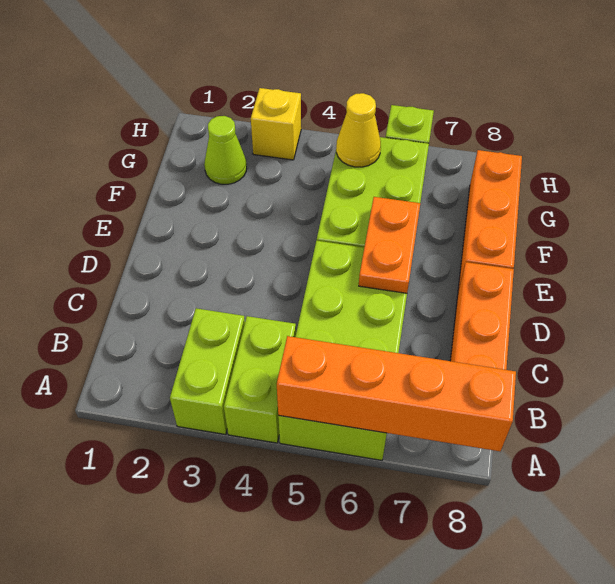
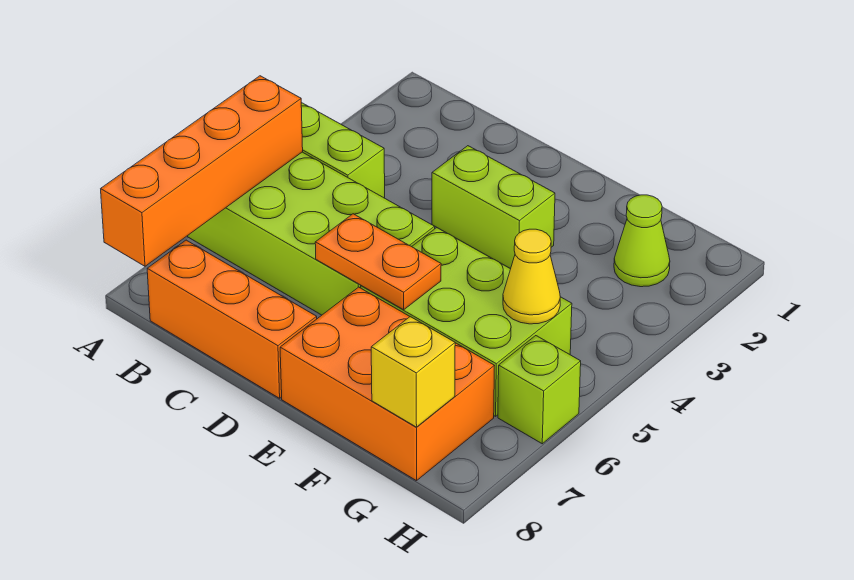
lime 1x2 brick [170,308,245,434] -> lime 1x2 brick moved to [432,146,555,269]
orange 1x3 brick [458,150,522,290] -> orange 2x3 brick [280,287,494,481]
yellow 1x1 brick [251,88,301,160] -> yellow 1x1 brick moved to [371,317,455,427]

